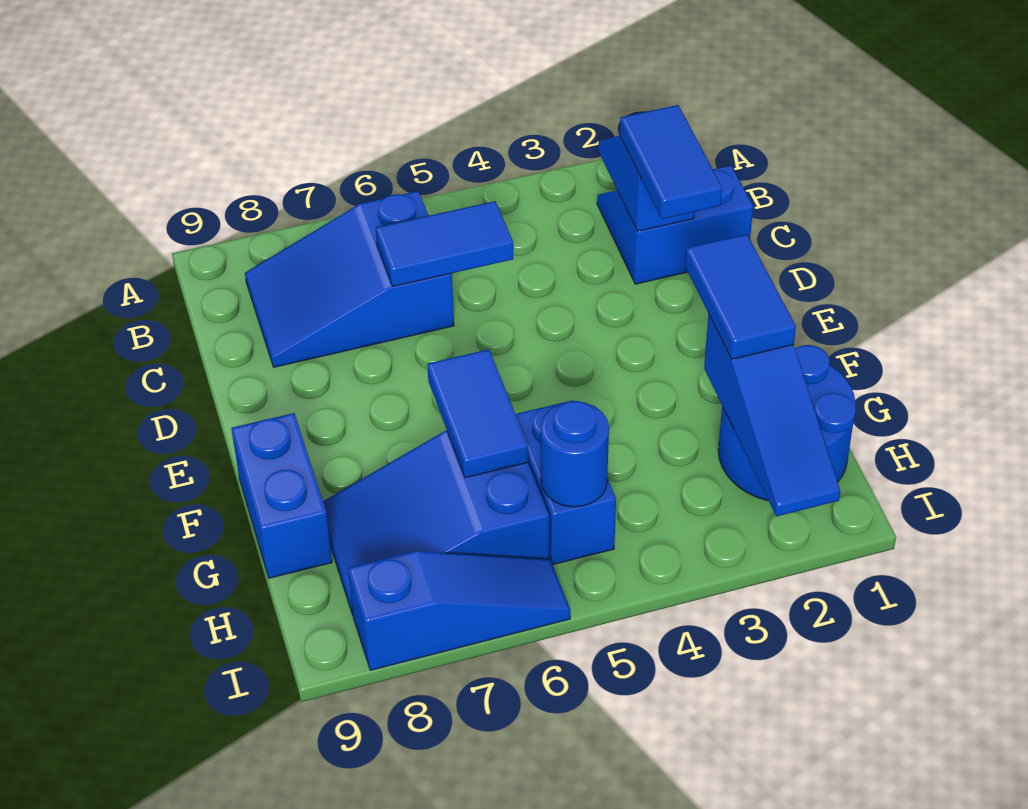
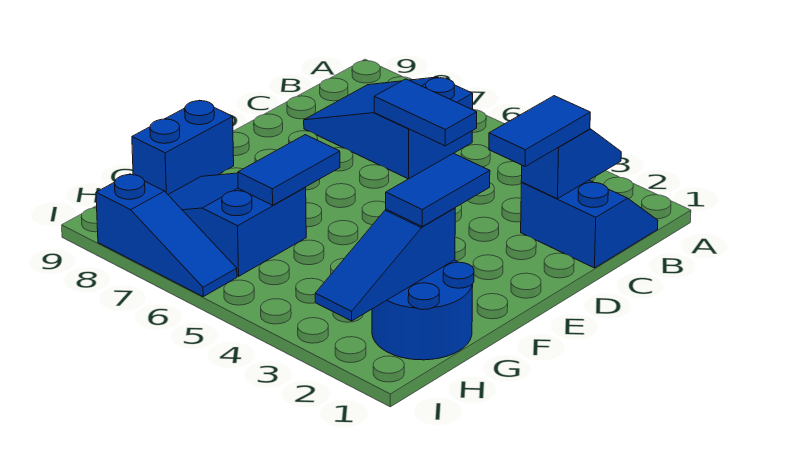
blue 1x2 brick [516,400,616,565] -> none
blue 1x1 round brick [541,401,609,507] -> none

